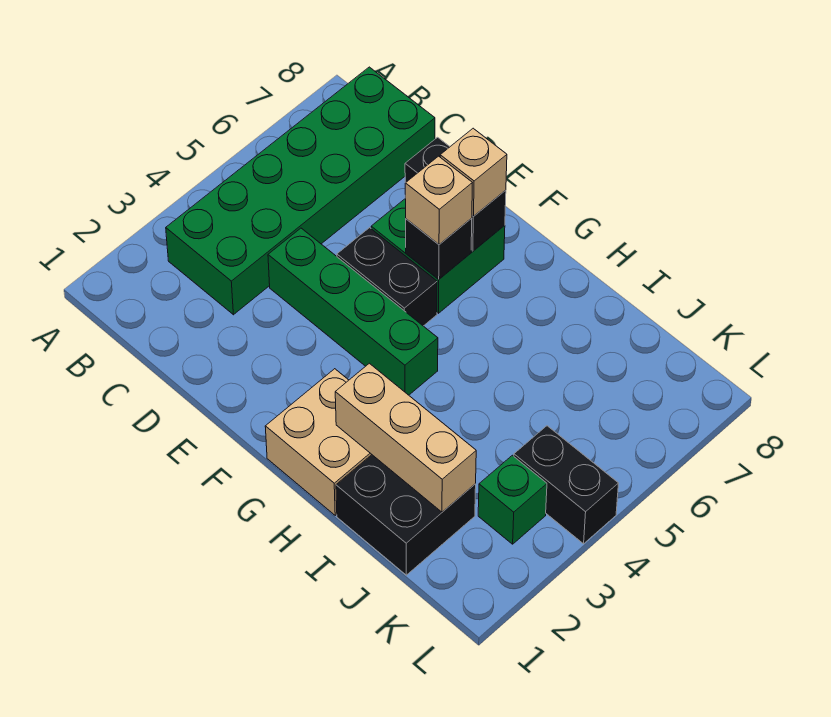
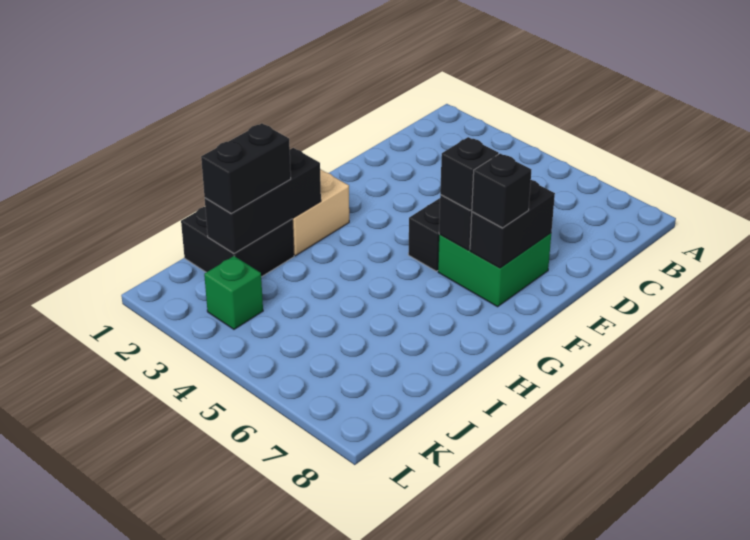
green 2x6 brick [166,67,435,315] -> none
green 1x4 brick [268,228,438,395] -> none
tan 1x1 brick [405,156,472,244] -> black 1x1 brick [440,137,499,210]
tan 1x1 brick [440,128,507,217] -> black 1x1 brick [472,154,531,228]
tan 1x3 brick [335,363,476,512] -> black 1x3 brick [205,148,321,253]
black 1x2 brick [514,426,619,544] -> black 1x2 brick moved to [201,123,291,214]

